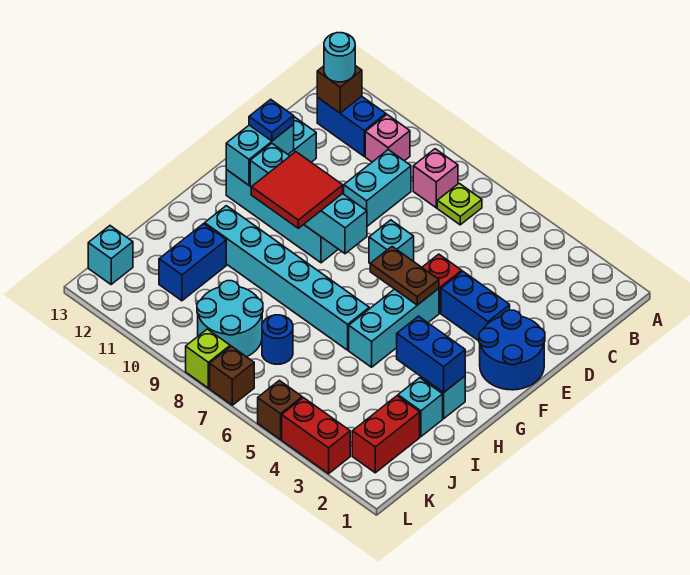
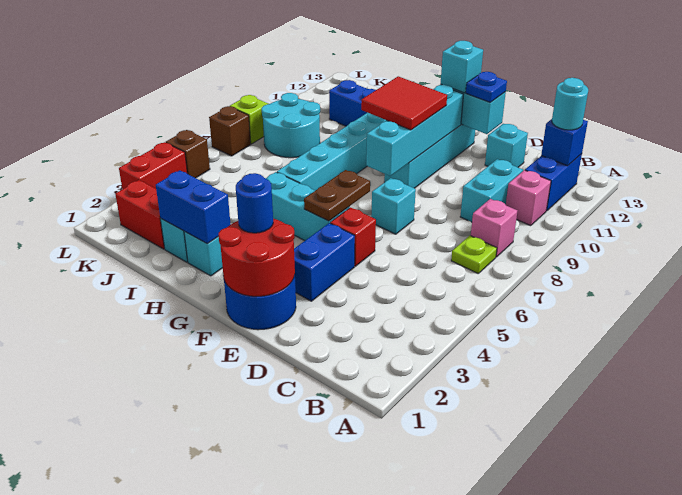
brown 1x1 brick [317,66,362,113] -> blue 1x1 brick [541,119,588,166]
cyan 1x2 brick [344,150,411,226] -> cyan 1x2 brick turned to [460,159,523,222]
none -> red 2x2 round brick [219,219,295,296]
blue 1x2 brick [397,316,465,393] -> blue 1x2 brick turned to [156,170,231,243]
blue 1x1 round brick [262,315,293,364] -> blue 1x1 round brick moved to [236,173,273,233]
cyan 1x1 brick [88,226,133,284] -> cyan 1x1 brick moved to [441,41,483,93]

